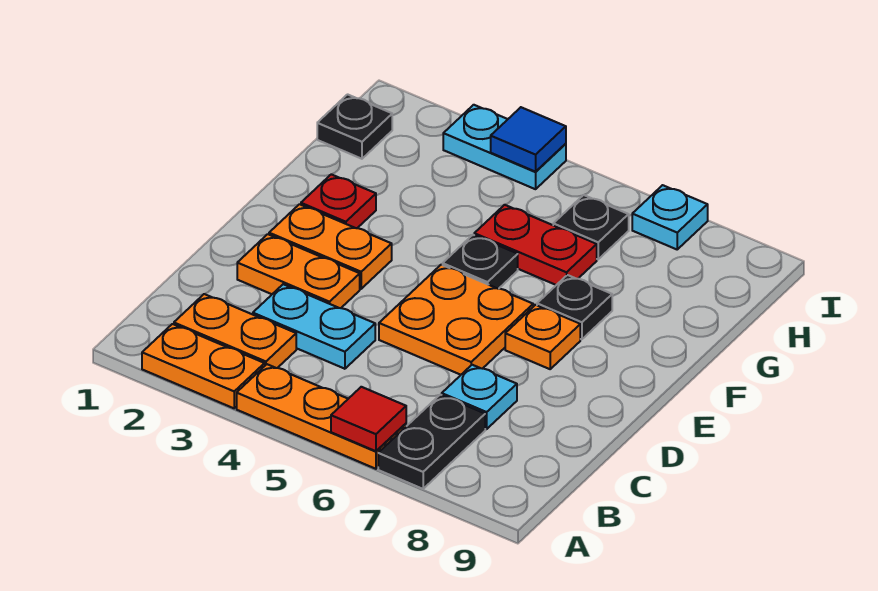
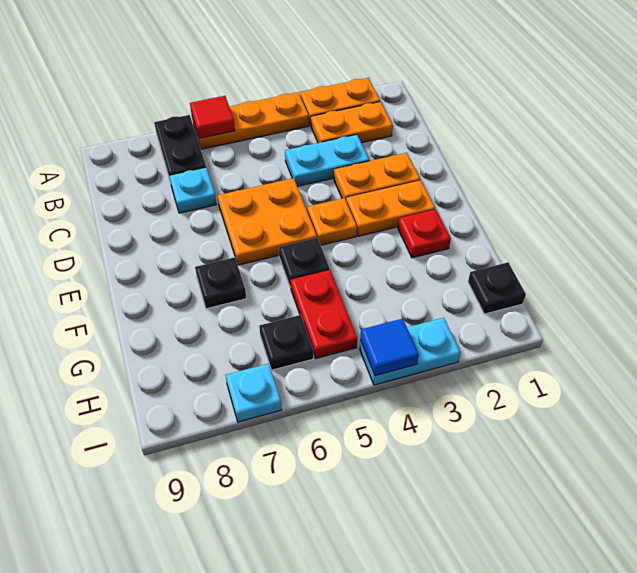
orange 1x1 plate [505,305,580,369] -> orange 1x1 plate moved to [307,198,357,245]
red 1x2 plate [474,205,597,285] -> red 1x2 plate turned to [290,270,357,358]

